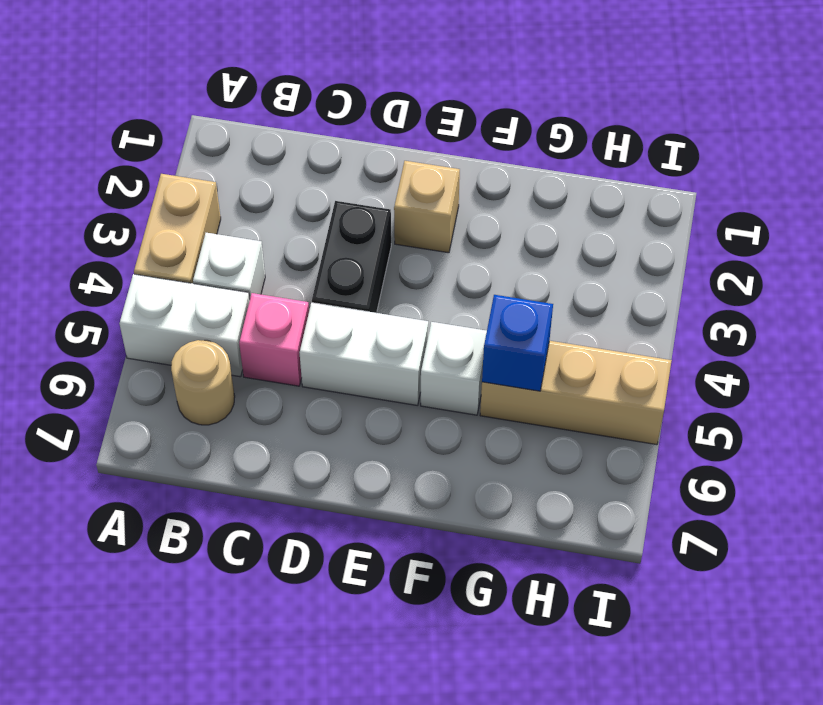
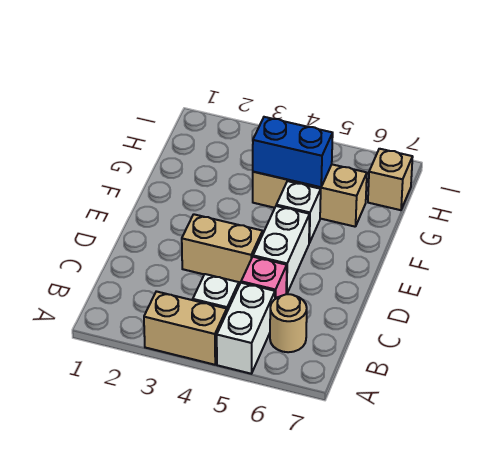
black 1x2 brick [312,201,391,313] -> tan 1x2 brick [182,214,263,283]
tan 1x1 brick [394,161,460,253] -> tan 1x1 brick moved to [368,149,413,210]
tan 1x3 brick [480,341,672,445] -> tan 1x3 brick turned to [253,164,367,227]
blue 1x1 brick [482,295,553,391] -> blue 1x2 brick [253,117,333,187]

